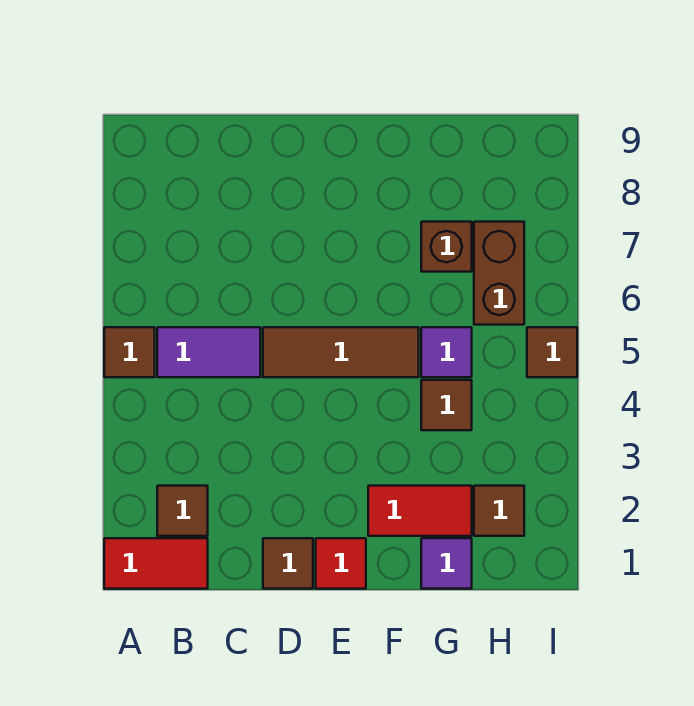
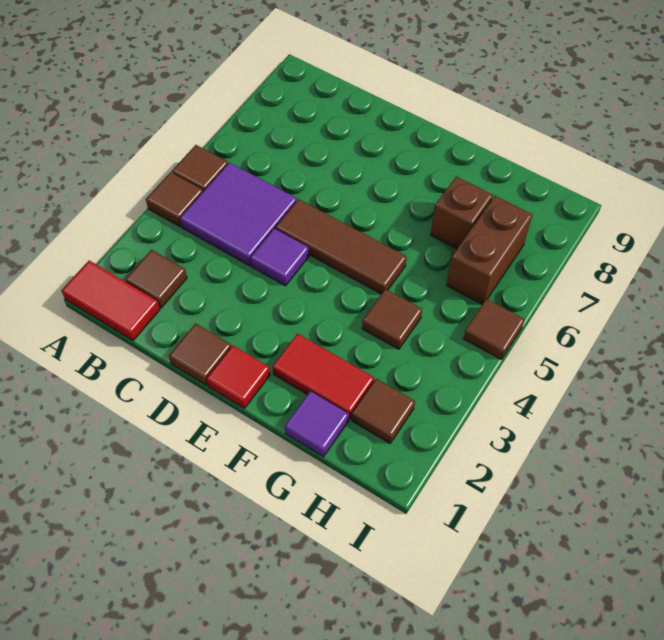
none -> brown 1x1 tile [146,172,203,226]
purple 1x2 tile [157,327,260,377] -> purple 2x2 tile [180,163,297,266]
purple 1x1 tile [421,327,472,377] -> purple 1x1 tile moved to [250,229,309,286]

